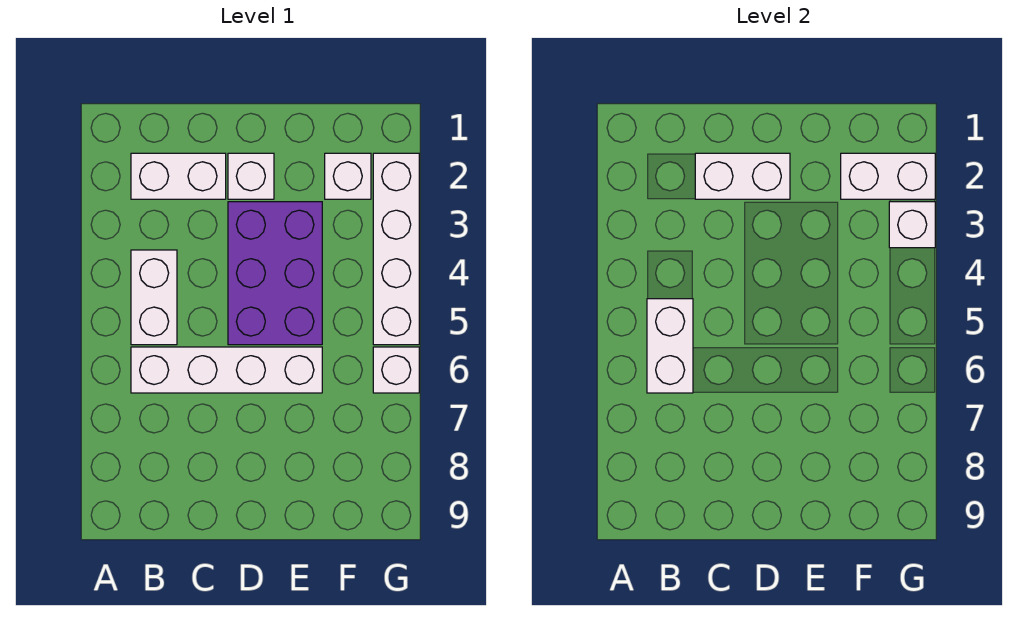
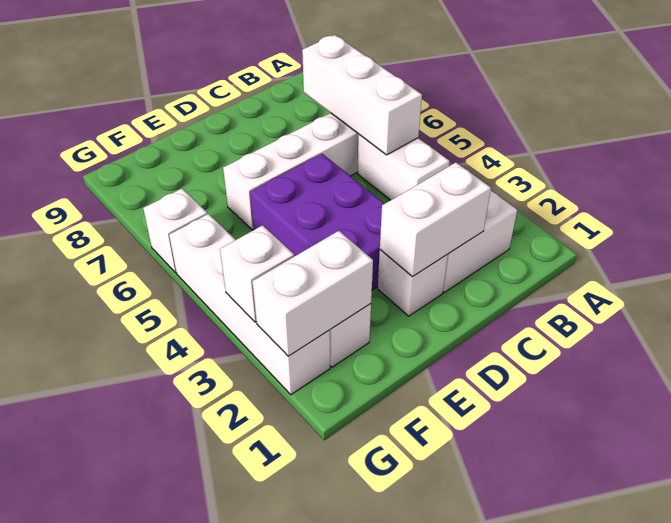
white 1x2 brick [647,299,693,393] -> white 1x3 brick [302,35,422,155]

